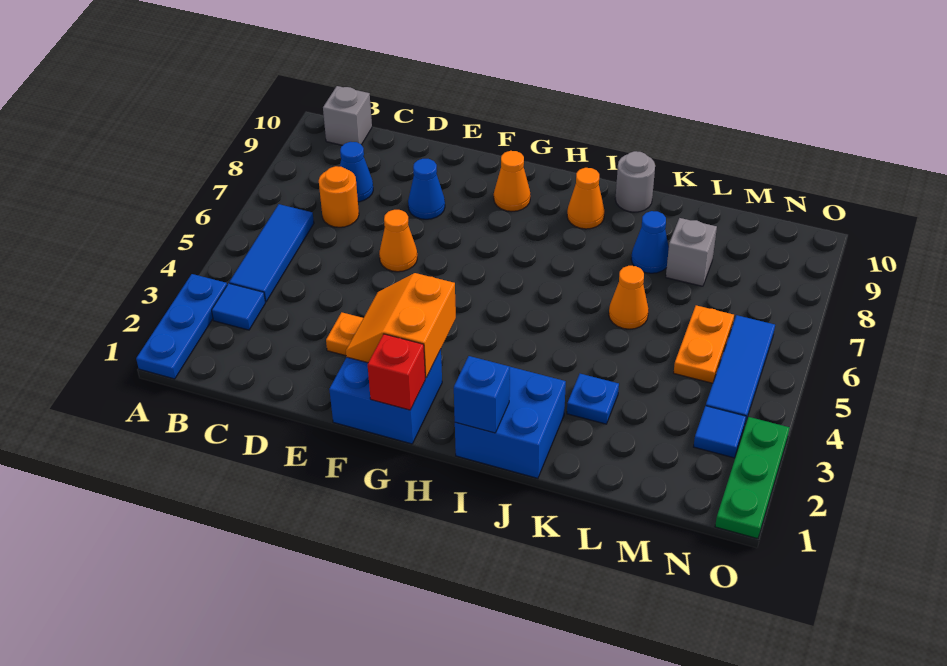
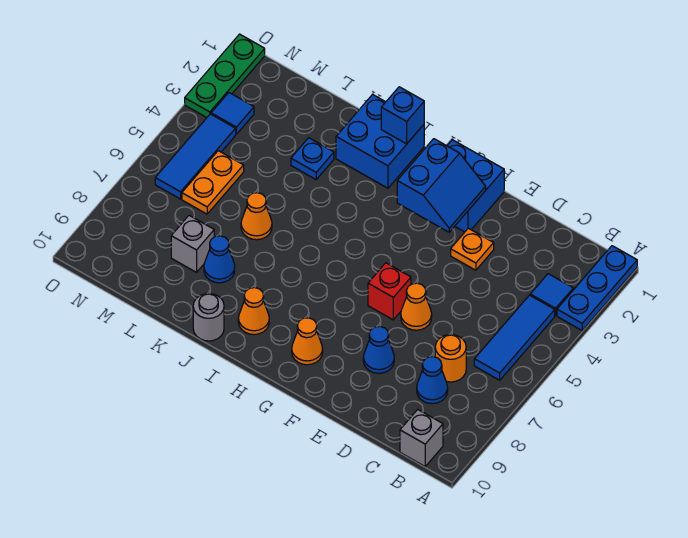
orange 2x2 slope [346,273,456,378] -> blue 2x2 slope [397,139,486,232]
red 1x1 brick [368,334,425,410] -> red 1x1 brick moved to [368,263,411,320]

